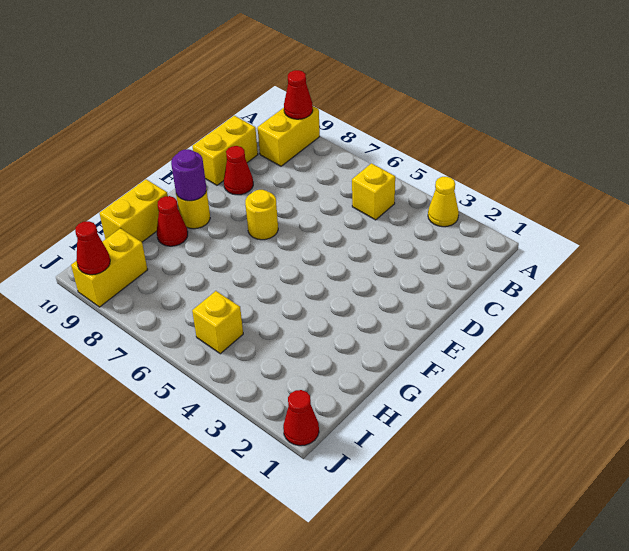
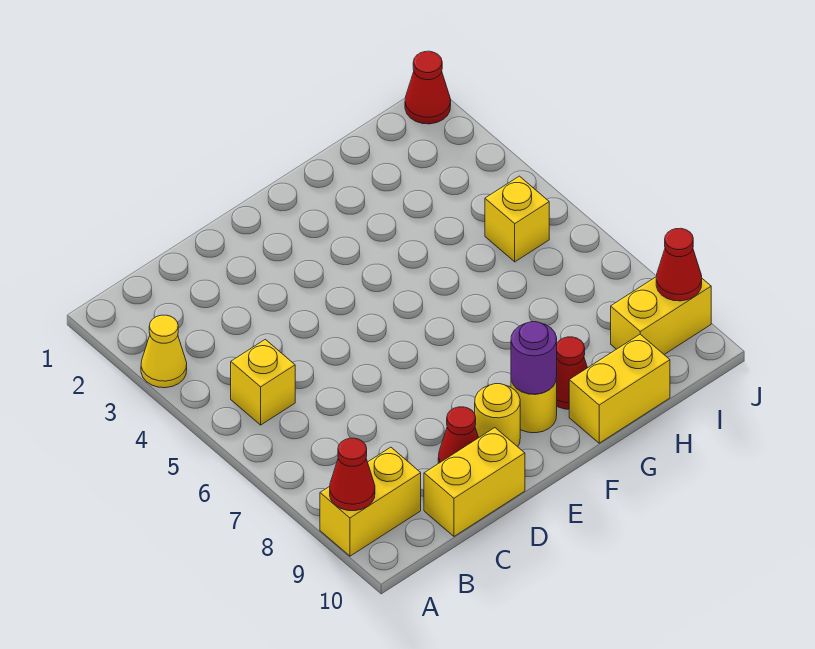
yellow 1x1 round brick [245,190,278,240] -> yellow 1x1 round brick moved to [475,384,520,447]

